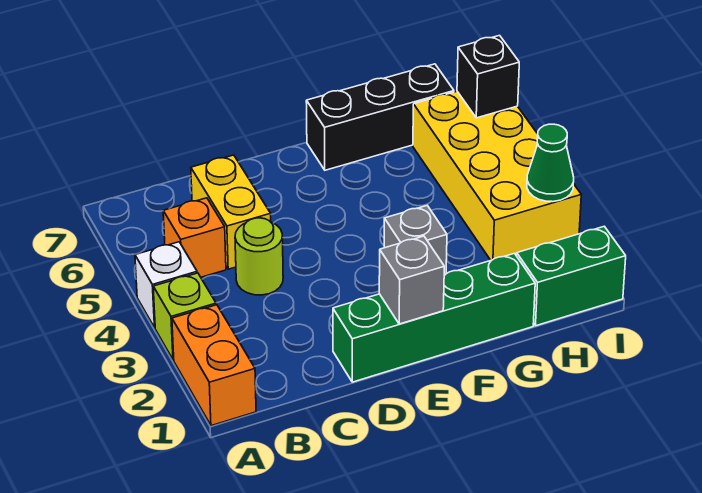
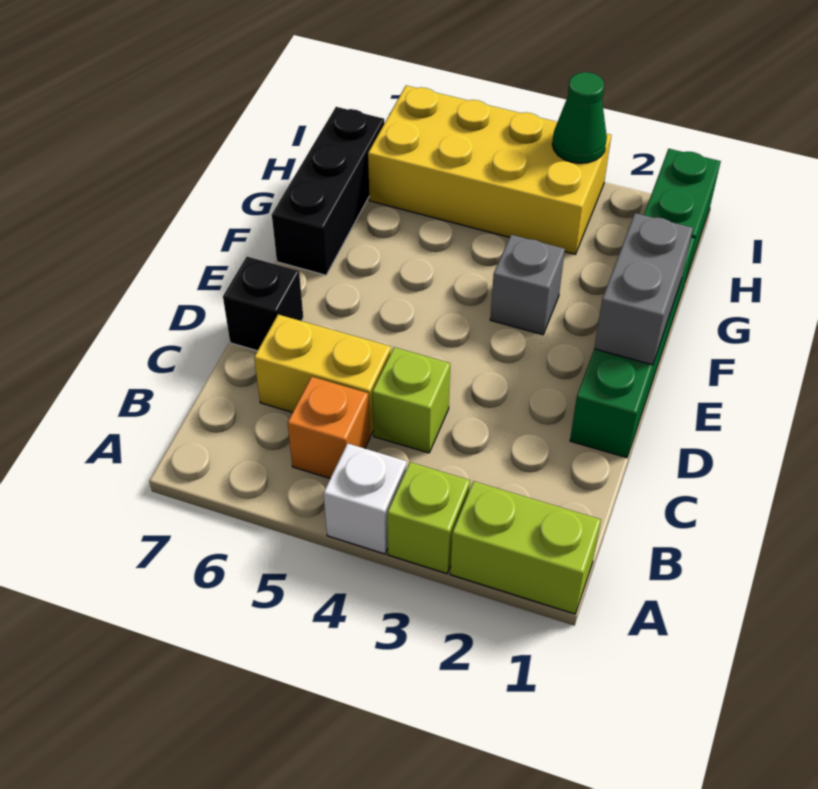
orange 1x2 brick [172,305,256,426] -> lime 1x2 brick [450,481,601,614]
lime 1x1 round brick [235,218,283,295] -> lime 1x1 brick [372,347,450,453]
grey 1x1 brick [379,236,444,324] -> grey 1x2 brick [594,213,693,365]
black 1x1 brick [457,36,519,118] -> black 1x1 brick moved to [223,257,303,351]

